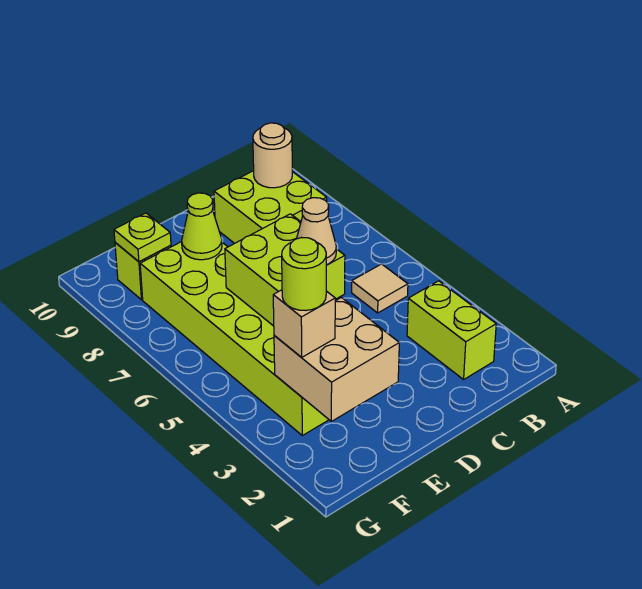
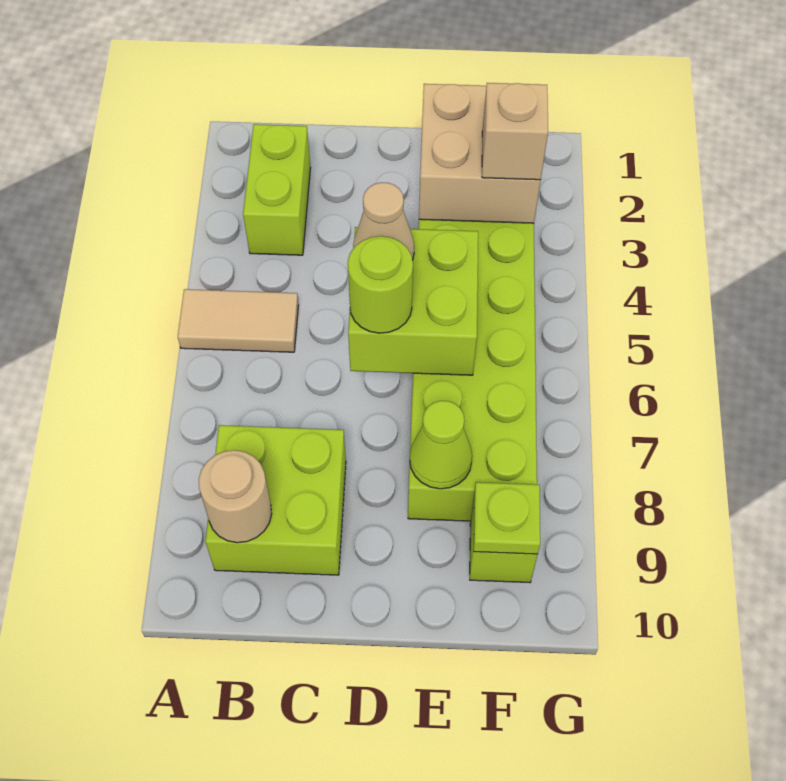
tan 1x1 tile [352,264,408,313] -> tan 1x2 tile [178,289,299,352]
lime 1x1 round brick [282,238,326,311] -> lime 1x1 round brick moved to [348,236,413,333]

